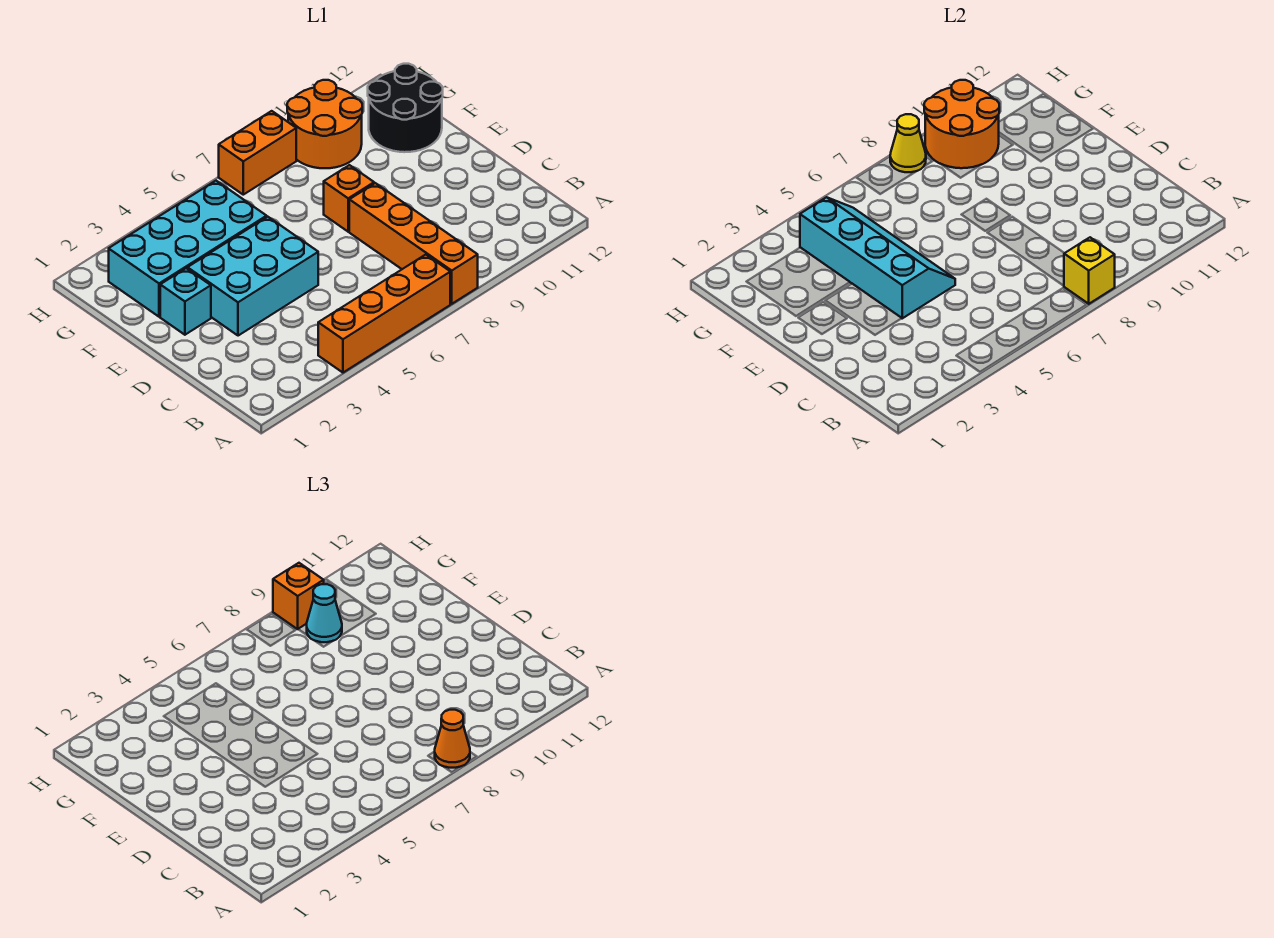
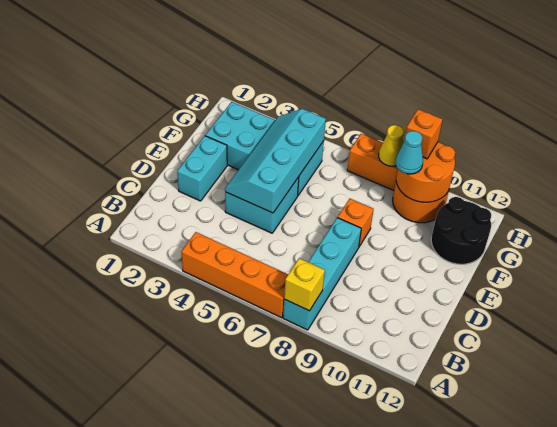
orange 1x4 brick [349,183,478,304] -> cyan 1x4 brick [283,218,361,330]
orange 1x1 cone [435,710,470,768] -> none
cyan 2x3 brick [188,217,318,336] -> cyan 2x2 brick [225,177,299,233]
cyan 2x4 slope [800,197,955,318] -> cyan 2x4 slope turned to [225,109,326,213]
cyan 1x1 brick [160,268,211,335] -> cyan 1x2 brick [177,136,227,201]

